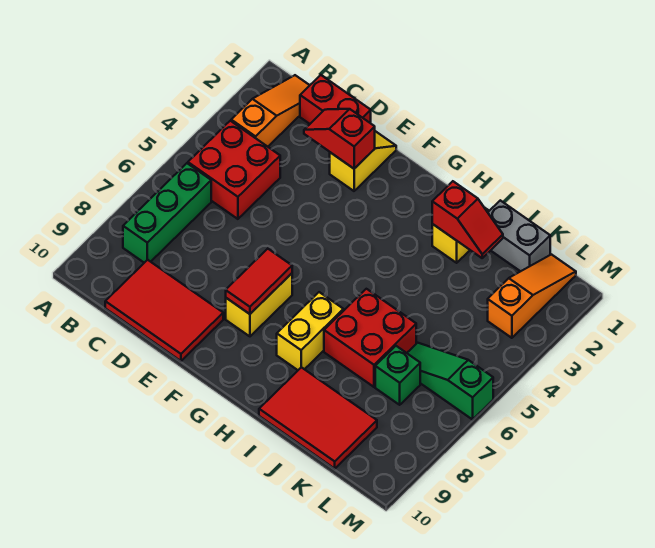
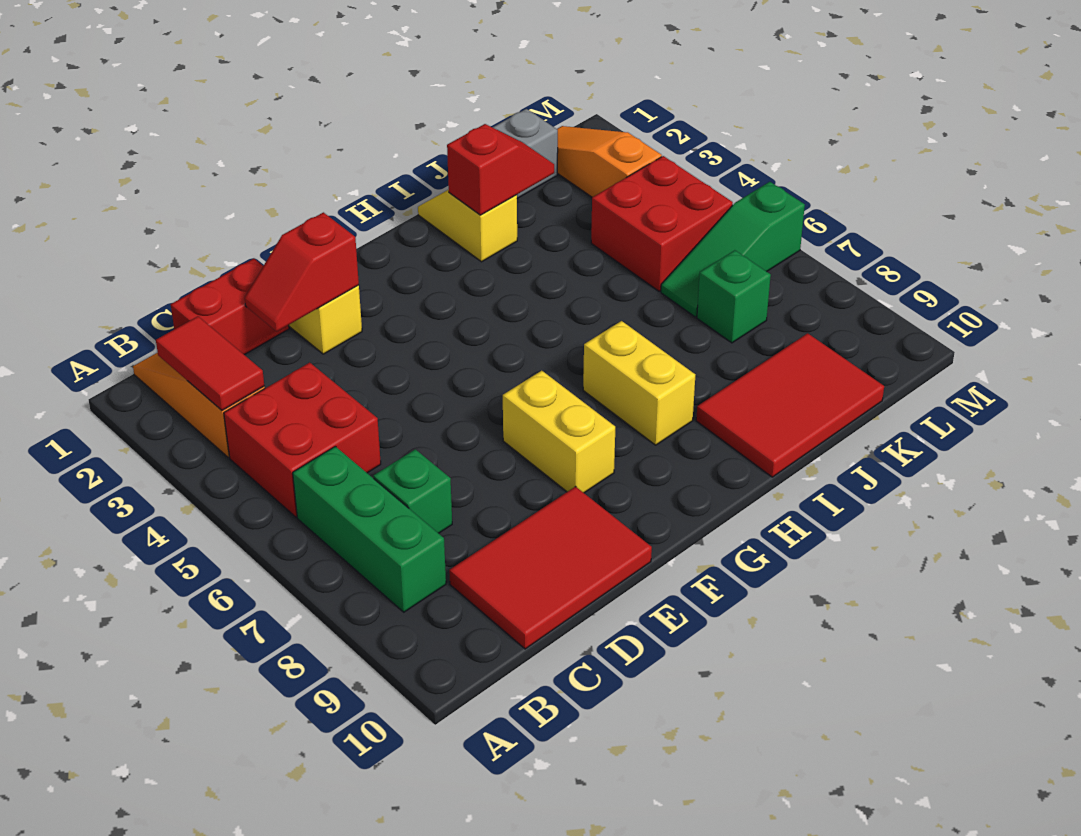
none -> green 1x1 brick [373,449,452,533]
red 1x2 tile [226,249,292,314] -> red 1x2 tile moved to [156,316,264,410]
red 2x2 brick [324,289,416,387] -> red 2x2 brick moved to [591,156,733,291]

